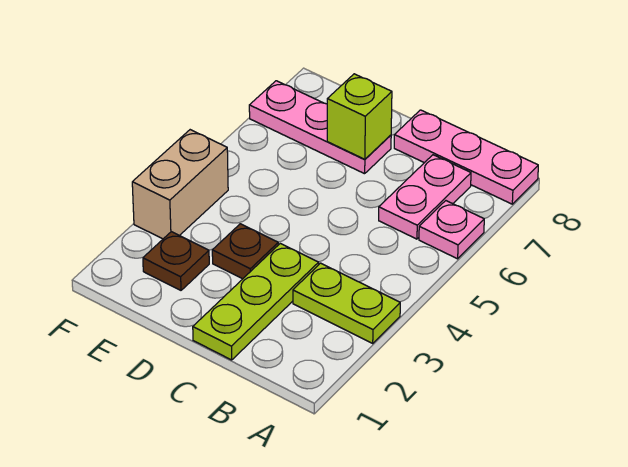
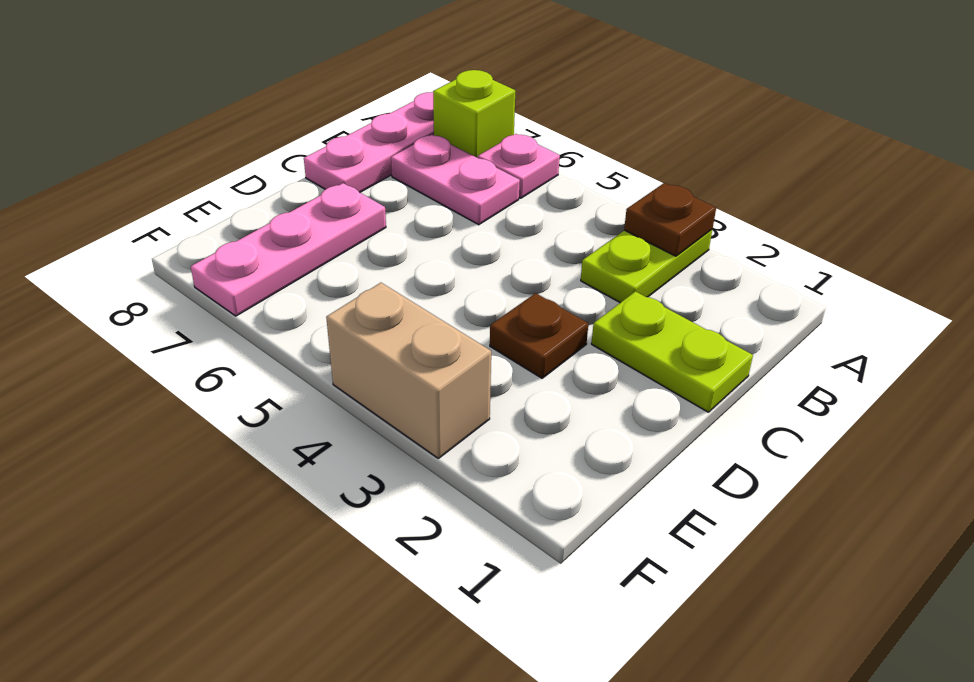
lime 1x3 plate [193,243,319,360] -> lime 1x2 plate [591,291,753,412]
lime 1x1 brick [327,74,392,159] -> lime 1x1 brick moved to [433,70,515,158]
brown 1x1 plate [143,232,209,290] -> brown 1x1 plate moved to [624,183,716,256]

